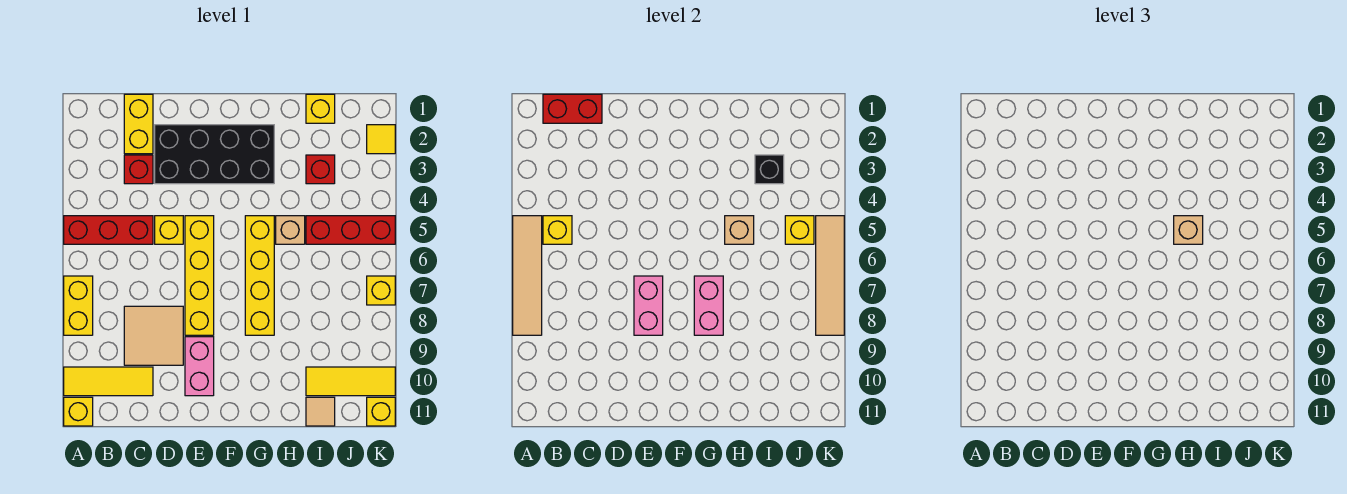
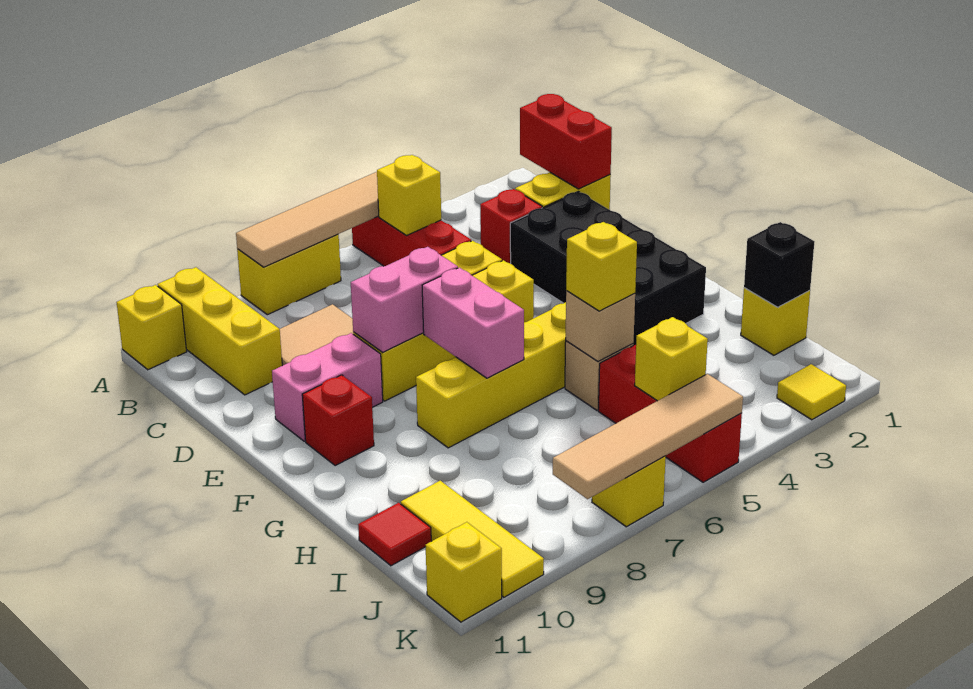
yellow 1x3 tile [64,367,153,396] -> yellow 1x3 brick [158,267,282,395]
pink 1x2 brick [694,276,723,335] -> pink 1x2 brick turned to [422,268,524,378]
tan 1x1 brick [1174,216,1203,244] -> yellow 1x1 brick [566,222,637,311]
red 1x1 brick [306,155,335,184] -> red 1x1 brick moved to [302,375,374,466]
black 1x1 brick [755,155,784,184] -> black 1x1 brick moved to [744,222,815,307]
tan 1x1 tile [306,397,335,426] -> red 1x1 tile [358,503,431,566]

